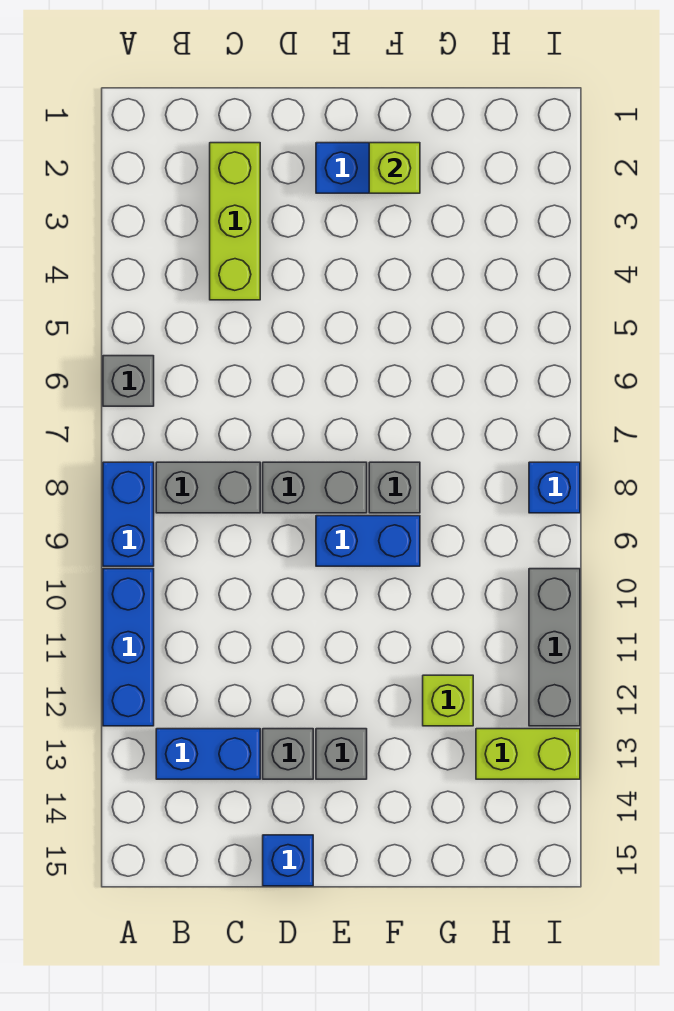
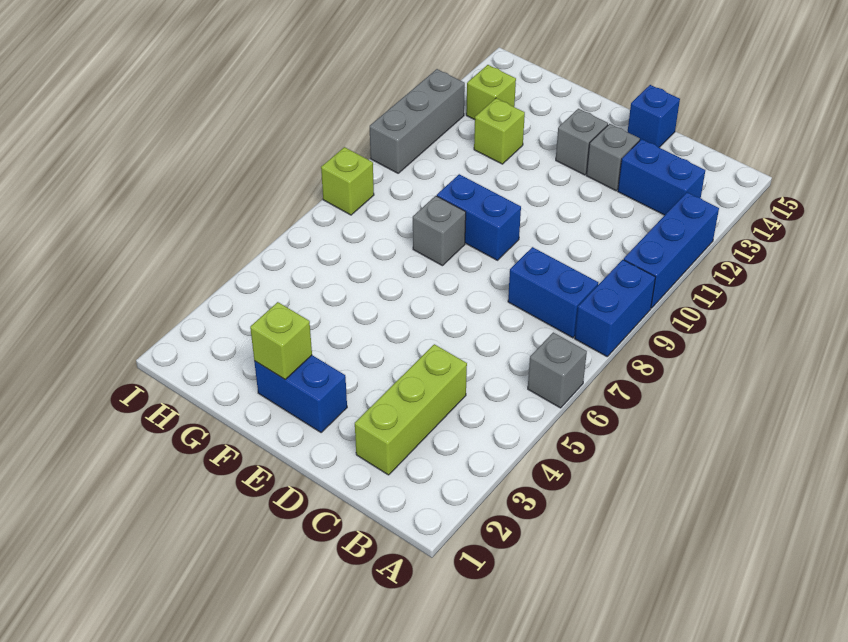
grey 1x2 brick [156,462,260,513] -> blue 1x2 brick [508,247,598,338]
grey 1x2 brick [263,462,367,513] -> none
lime 1x2 brick [476,729,580,779] -> lime 1x1 brick [466,65,516,120]
blue 1x1 brick [529,462,580,513] -> lime 1x1 brick [321,147,374,215]

